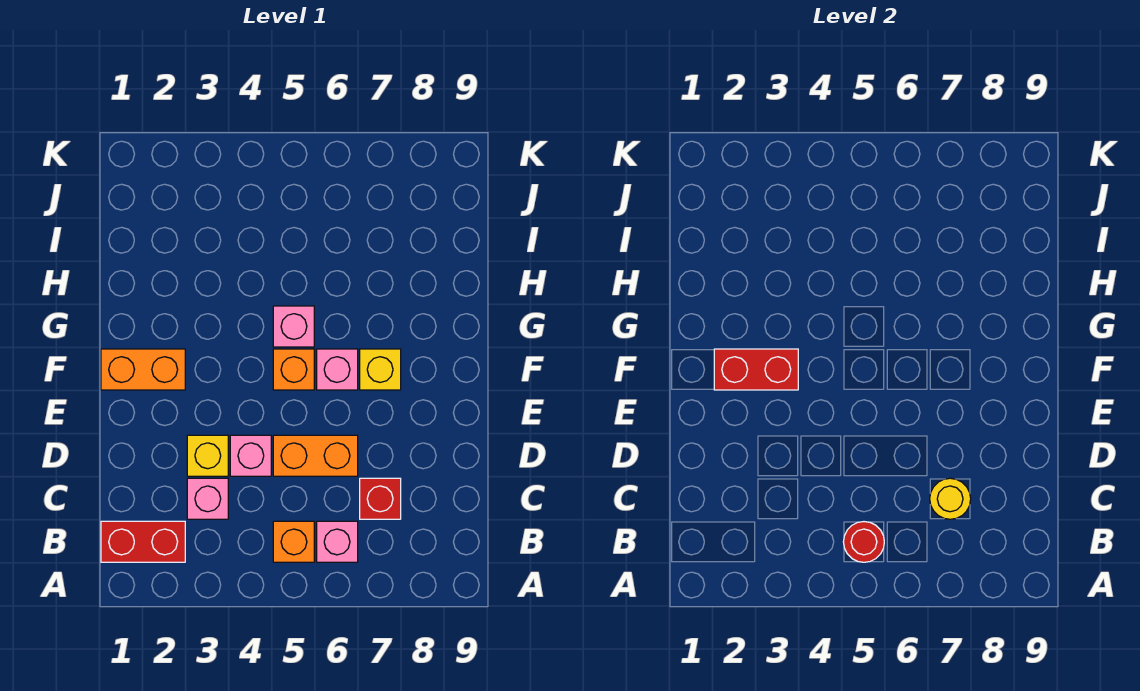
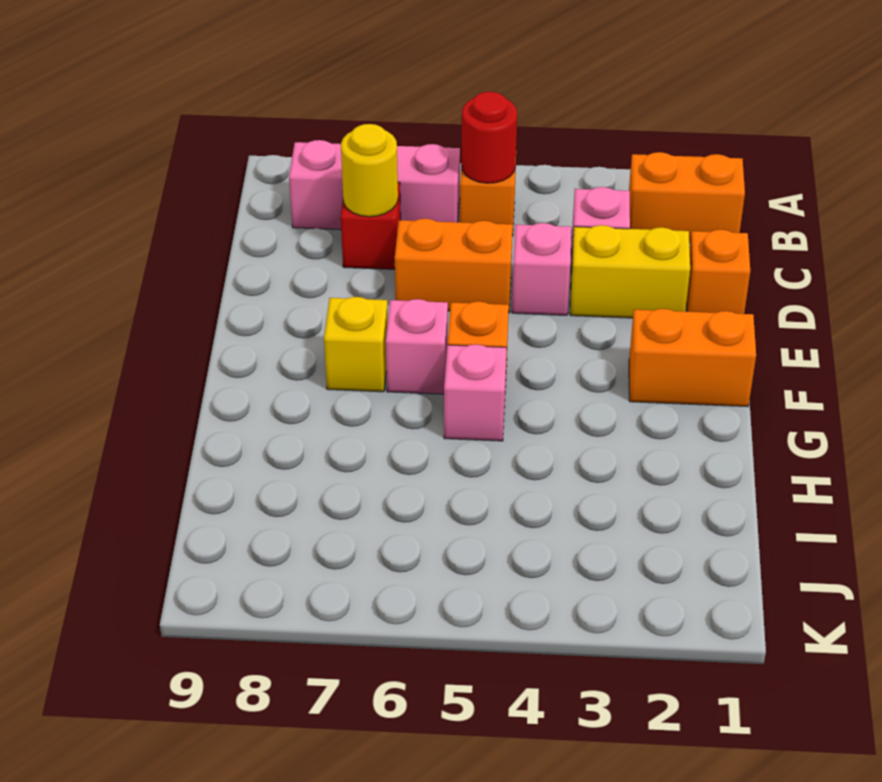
red 1x2 brick [101,521,185,562] -> orange 1x2 brick [629,152,745,243]
pink 1x1 brick [317,521,358,562] -> pink 1x3 brick [289,140,460,230]
none -> orange 1x1 brick [686,230,750,314]
yellow 1x1 brick [187,435,228,476] -> yellow 1x2 brick [570,225,690,318]
red 1x2 brick [714,349,798,390] -> none

